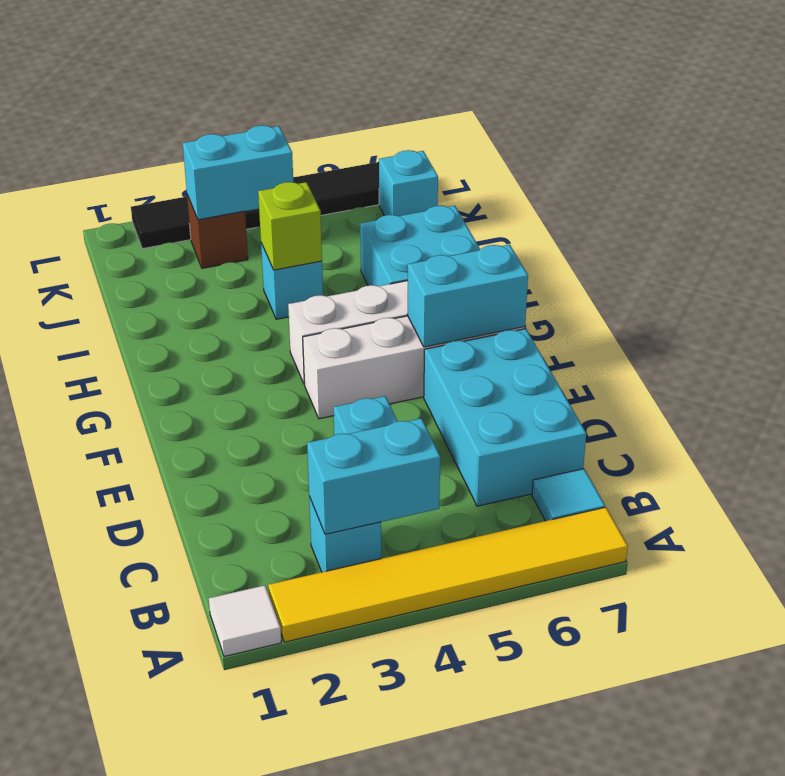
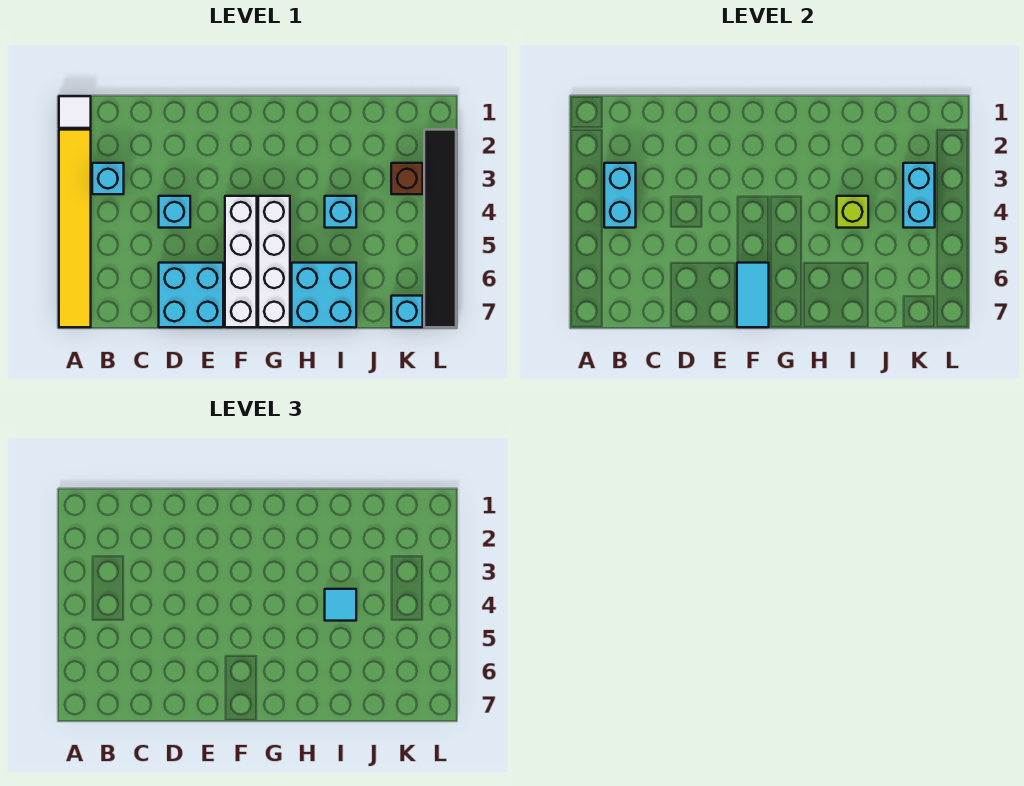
cyan 1x1 tile [532,469,605,521] -> cyan 1x1 tile moved to [325,589,356,621]
cyan 2x3 brick [424,329,586,506] -> cyan 2x2 brick [159,263,223,327]
cyan 1x2 brick [407,244,528,347] -> cyan 1x2 tile [737,263,769,327]

